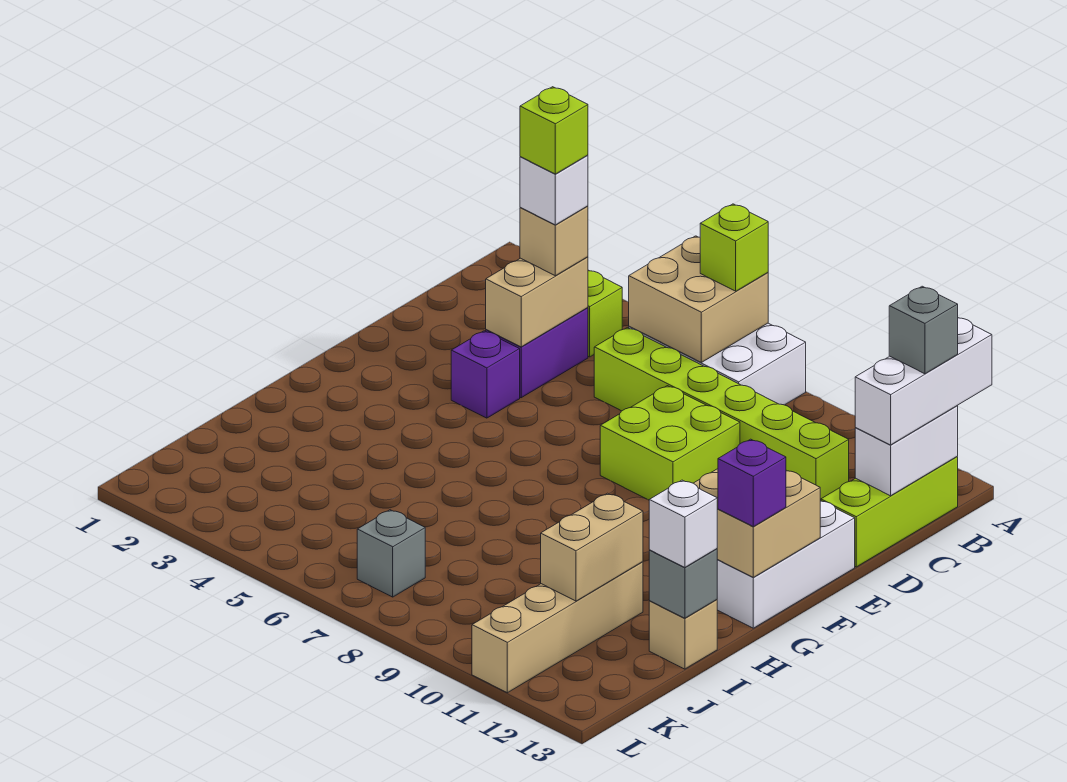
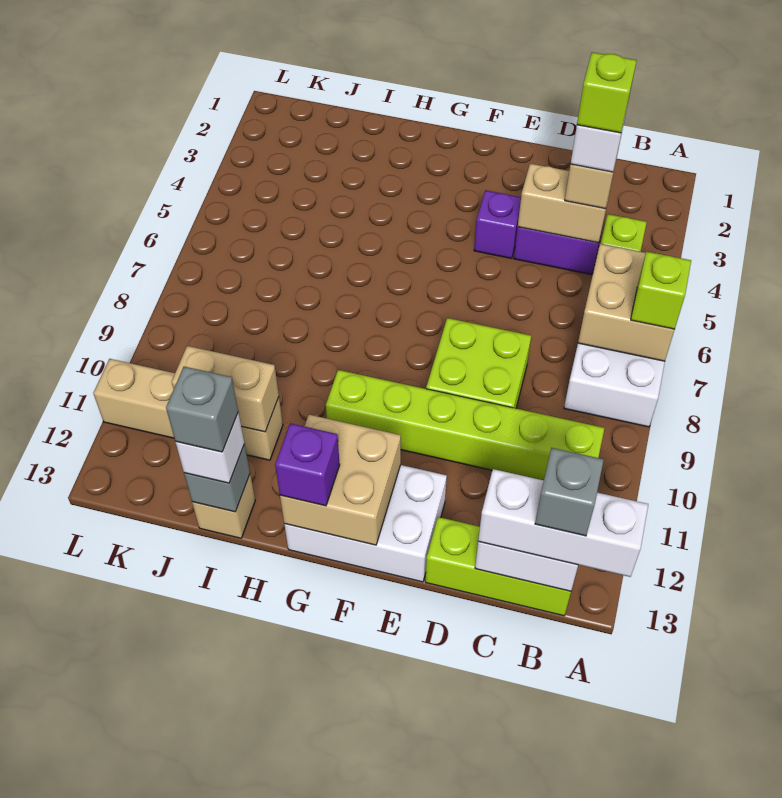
lime 1x6 brick [594,328,849,501] -> lime 1x6 brick turned to [326,370,605,480]
grey 1x1 brick [357,510,425,597] -> grey 1x1 brick moved to [166,367,238,452]

